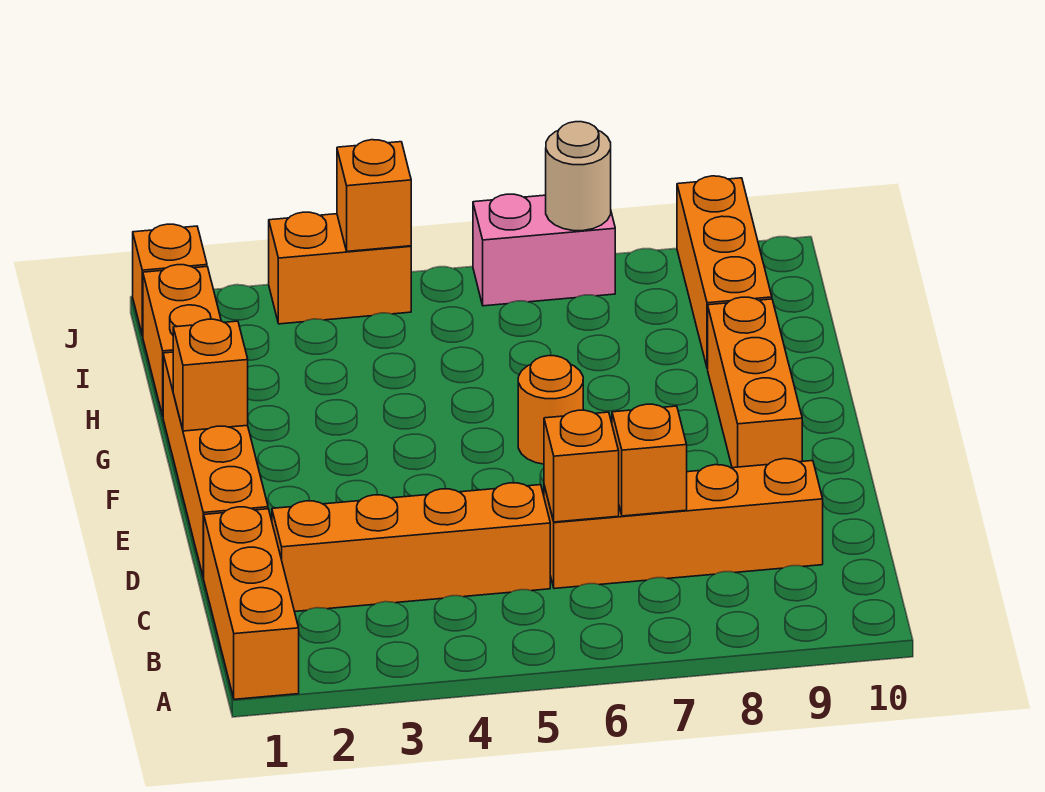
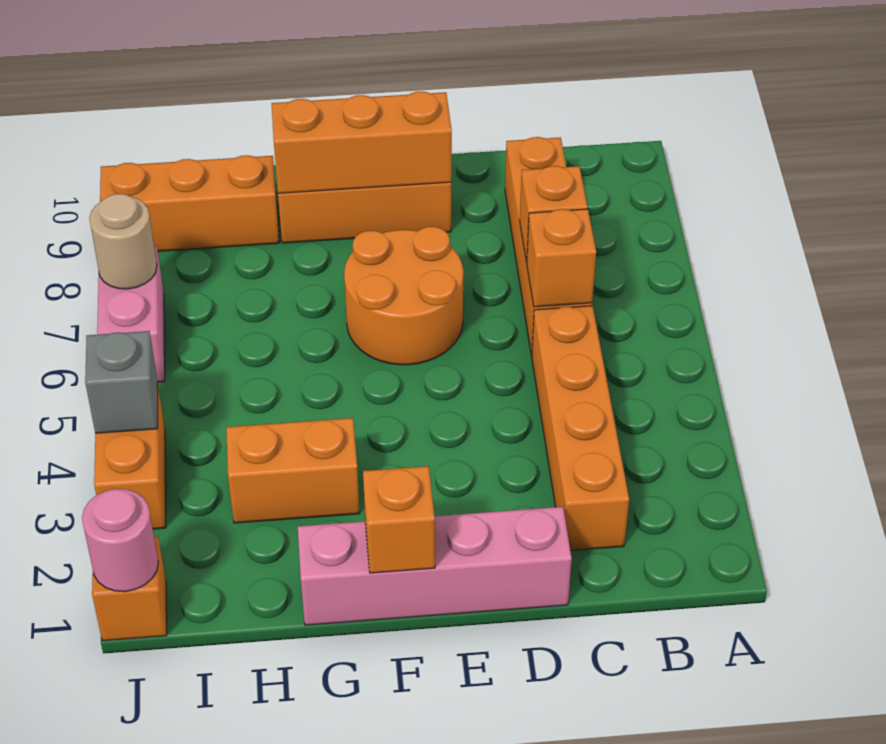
orange 1x3 brick [204,507,299,699] -> orange 1x3 brick moved to [272,91,452,193]
orange 1x4 brick [163,352,268,578] -> pink 1x4 brick [298,507,572,625]
orange 1x1 round brick [518,356,583,464] -> orange 2x2 round brick [344,227,463,365]
orange 1x2 brick [143,265,221,416] -> orange 1x2 brick moved to [226,418,360,523]
none -> pink 1x1 round brick [82,489,158,592]
orange 1x1 brick [337,140,411,251] -> grey 1x1 brick [85,331,158,433]

